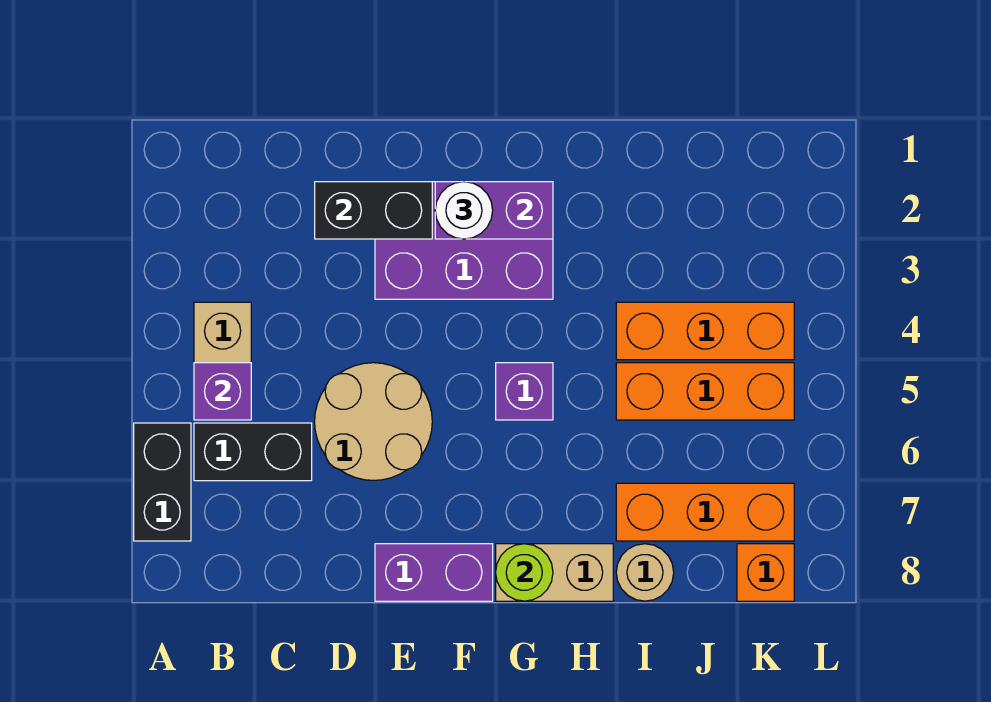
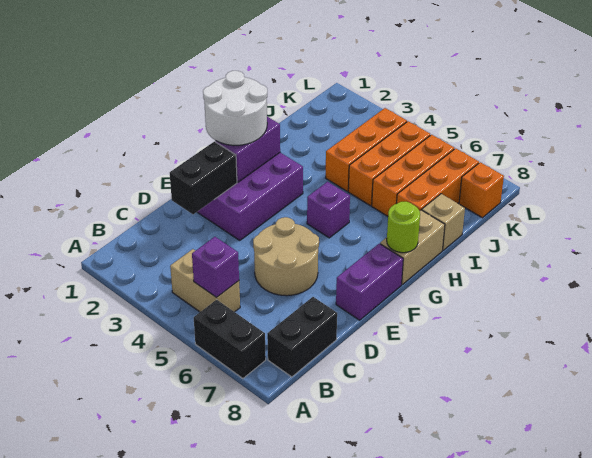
black 1x2 brick [194,423,312,481] -> black 1x2 brick moved to [267,297,337,377]
white 1x1 round brick [435,182,493,239] -> white 2x2 round brick [203,71,267,145]
none -> orange 1x3 brick [372,135,454,216]
tan 1x1 round brick [616,544,674,601] -> tan 1x1 brick [422,194,465,250]

